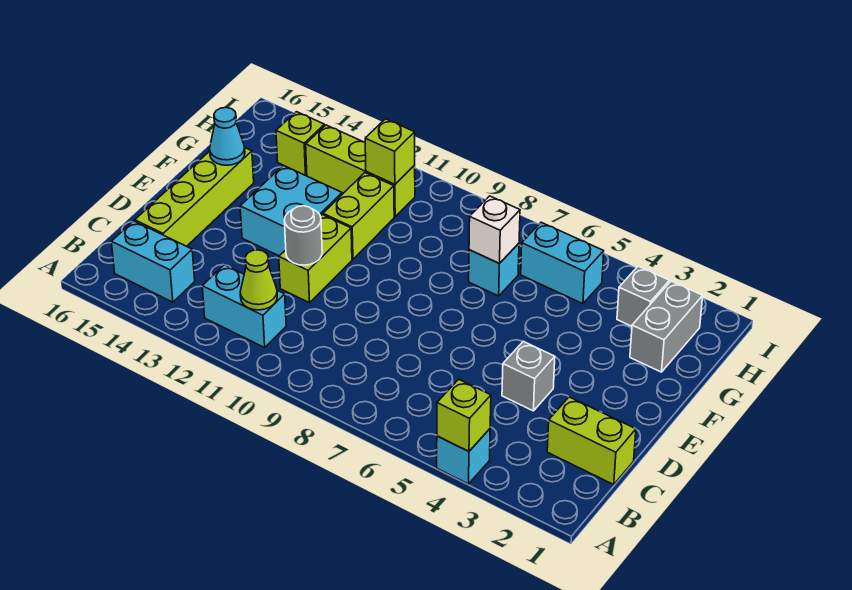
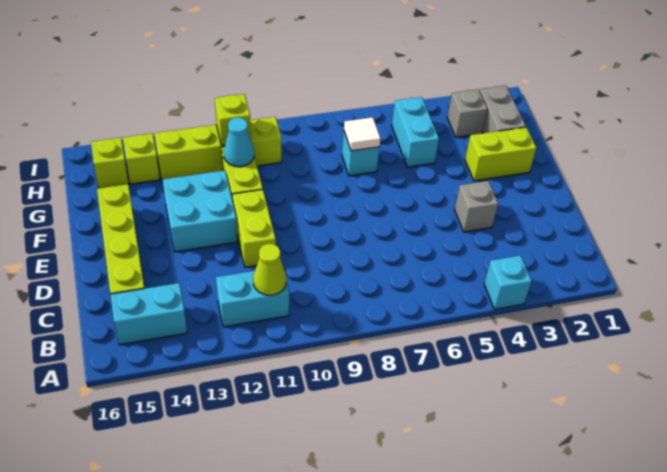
lime 1x1 brick [437,379,491,451] -> lime 1x1 brick moved to [91,138,129,188]
lime 1x2 brick [547,397,636,484] -> lime 1x2 brick moved to [465,127,536,181]
grey 1x1 round brick [284,206,322,265] -> none
cyan 1x1 cone [210,108,245,165] -> cyan 1x1 cone moved to [224,117,254,167]
white 1x1 brick [469,196,520,264] -> white 1x1 tile [344,117,381,151]
cyan 1x2 brick [521,222,604,304] -> cyan 1x2 brick turned to [392,97,439,167]
lime 1x3 brick [306,125,415,217] -> lime 1x4 brick [154,117,282,180]

